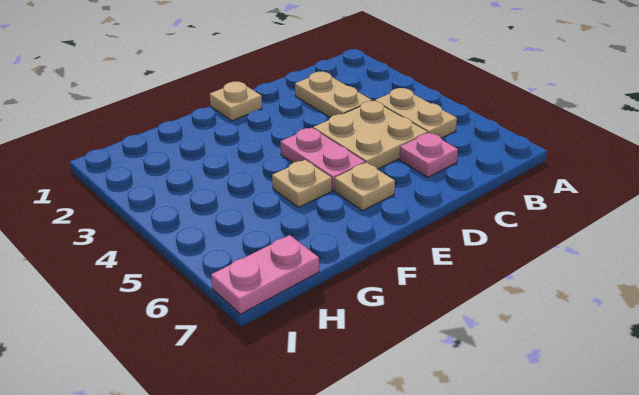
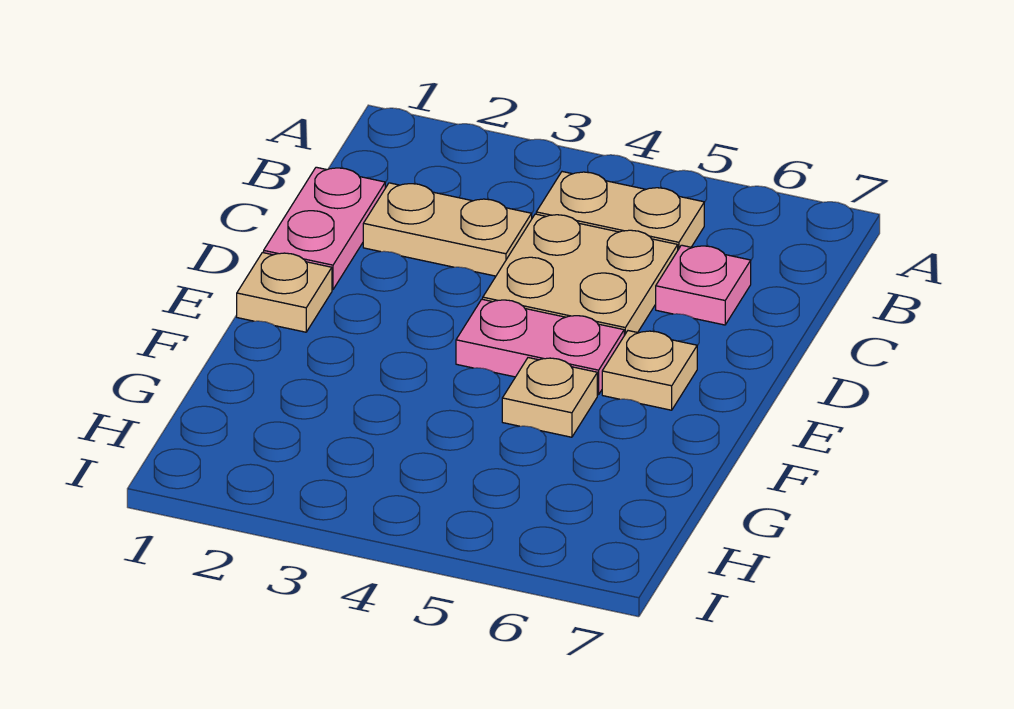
pink 1x2 plate [211,235,319,314] -> pink 1x2 plate moved to [264,167,385,290]

